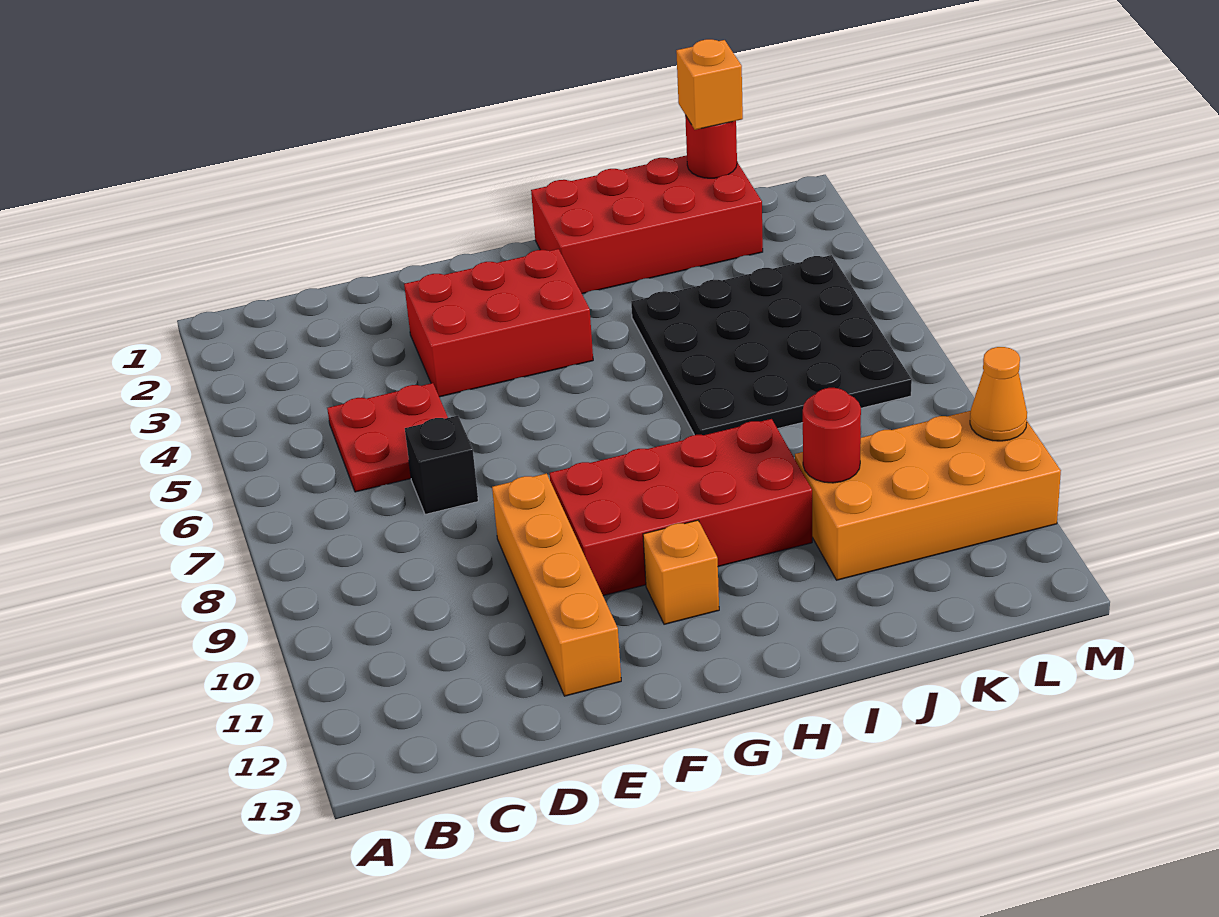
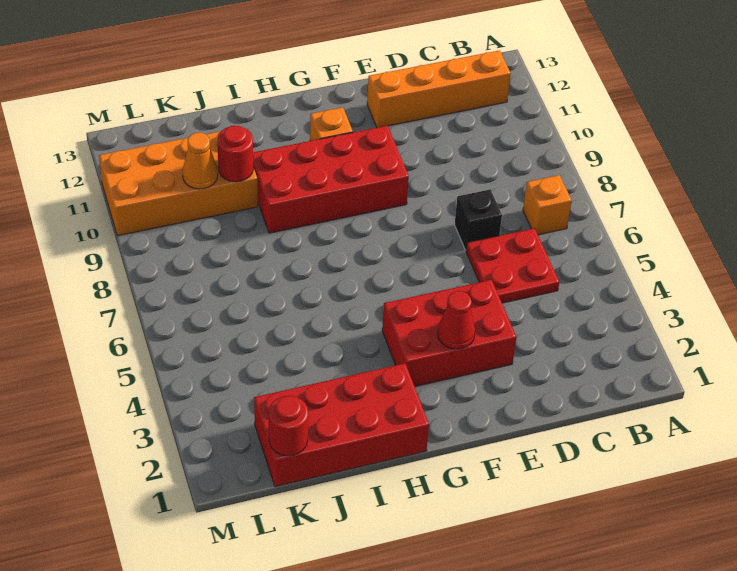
orange 1x4 brick [492,473,621,696] -> orange 1x4 brick turned to [367,50,511,128]
none -> red 1x1 cone [437,291,475,349]
black 4x4 plate [631,255,912,435] -> none
orange 1x1 brick [676,39,743,130] -> orange 1x1 brick moved to [523,175,572,235]
orange 1x1 cone [970,347,1027,441] -> orange 1x1 cone moved to [182,133,218,189]

